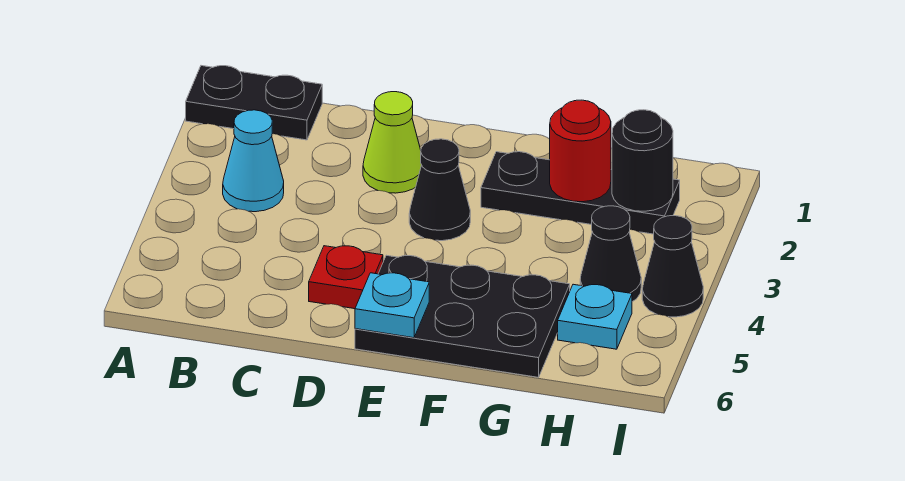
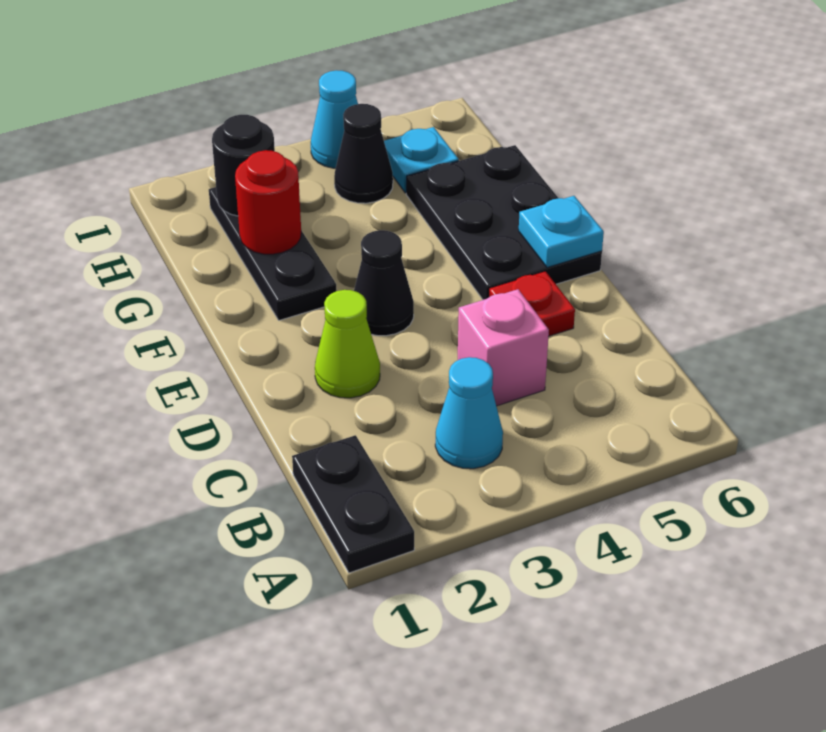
none -> pink 1x1 brick [458,289,549,406]
black 1x1 cone [642,216,703,317] -> cyan 1x1 cone [311,70,358,168]

